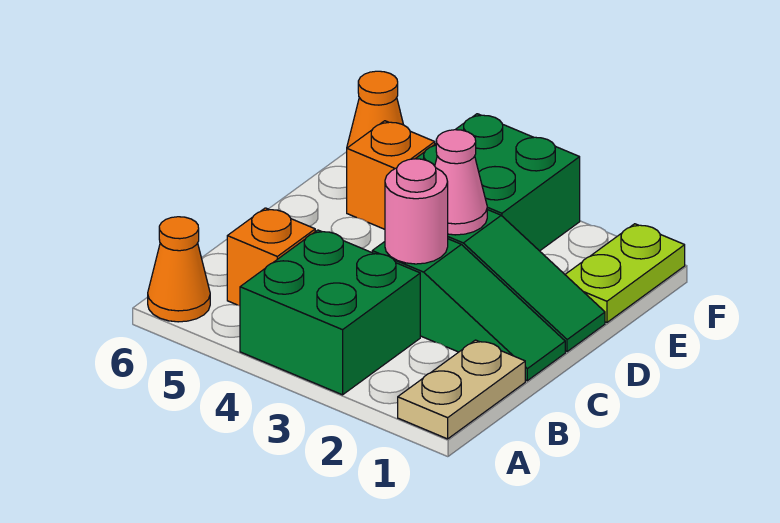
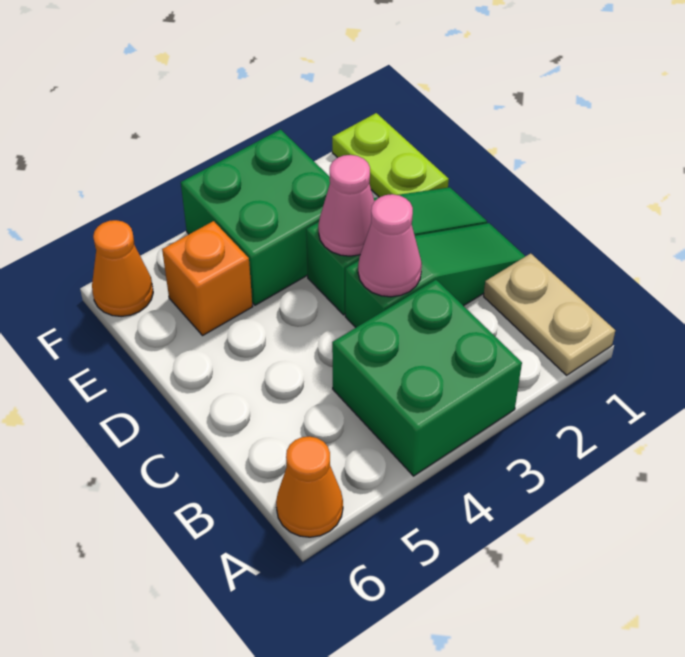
orange 1x1 brick [227,208,315,306] -> none
pink 1x1 round brick [385,159,448,264] -> pink 1x1 cone [358,194,422,297]

